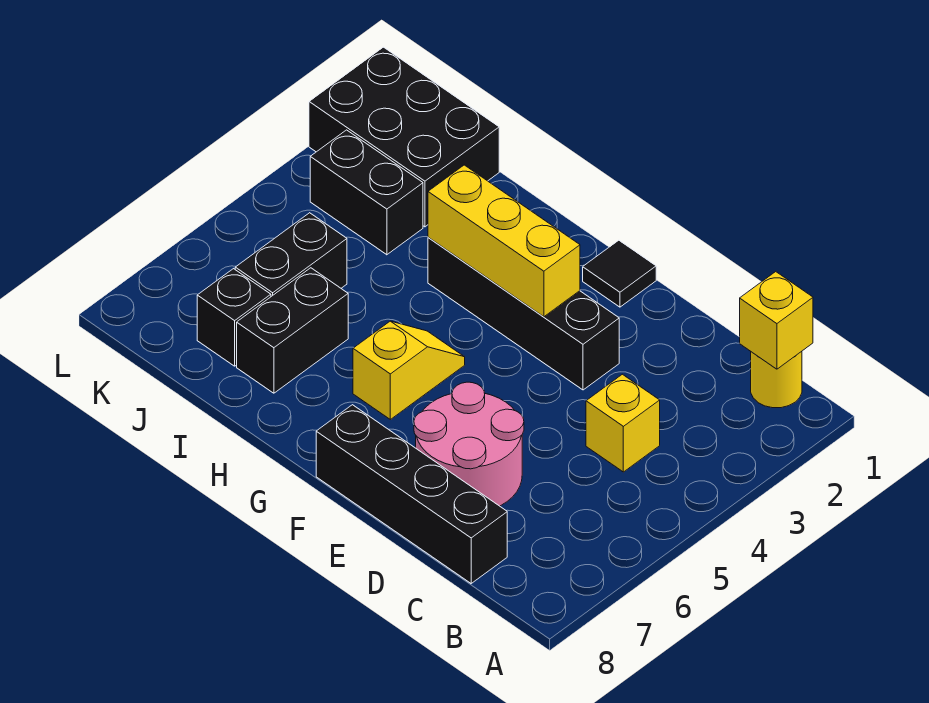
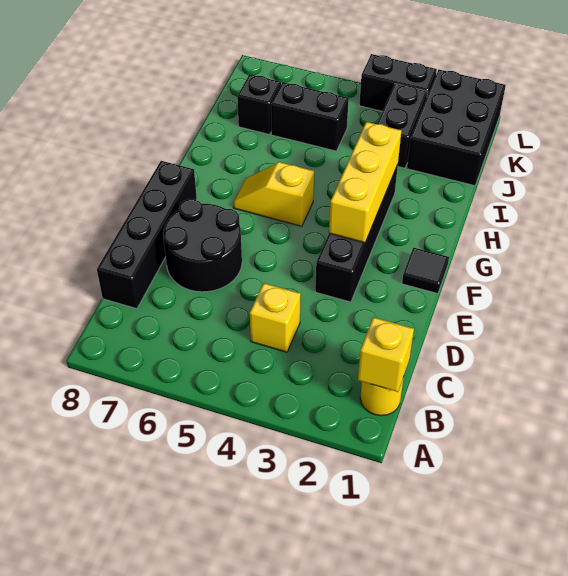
pink 2x2 round brick [414,382,524,506] -> black 2x2 round brick [163,199,242,292]
yellow 1x2 slope [353,321,465,419] -> yellow 1x2 slope turned to [233,162,314,226]
black 1x2 brick [237,268,348,393] -> black 1x2 brick moved to [359,54,437,112]

